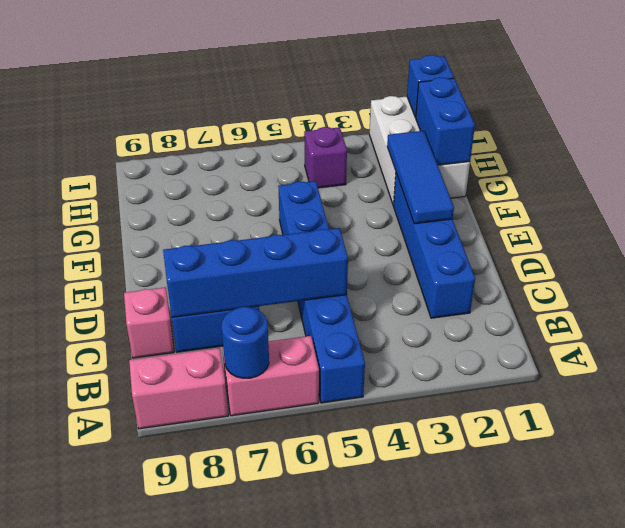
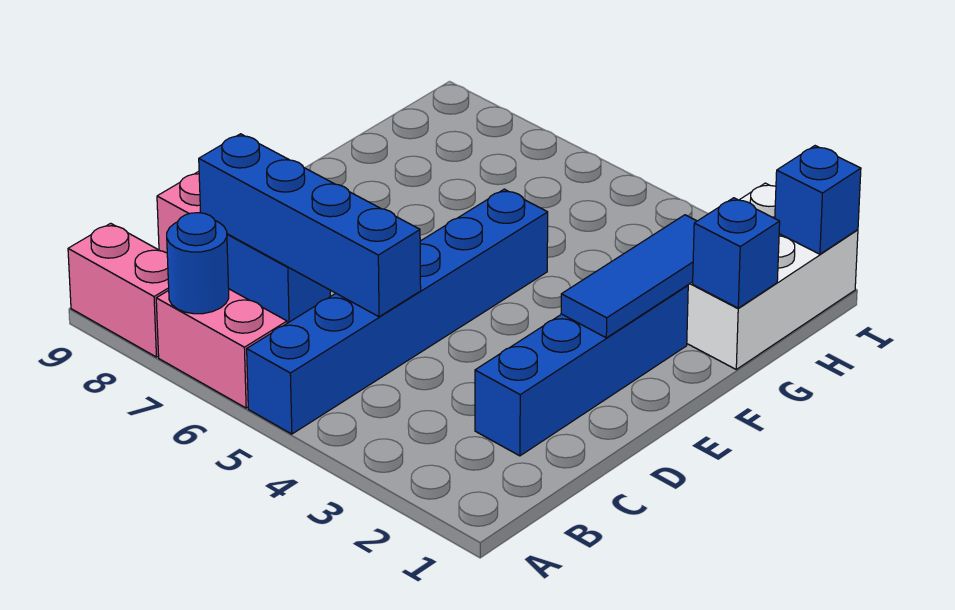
blue 1x2 brick [416,77,475,165] -> blue 1x1 brick [693,198,780,308]
purple 1x1 brick [304,127,347,188] -> none

